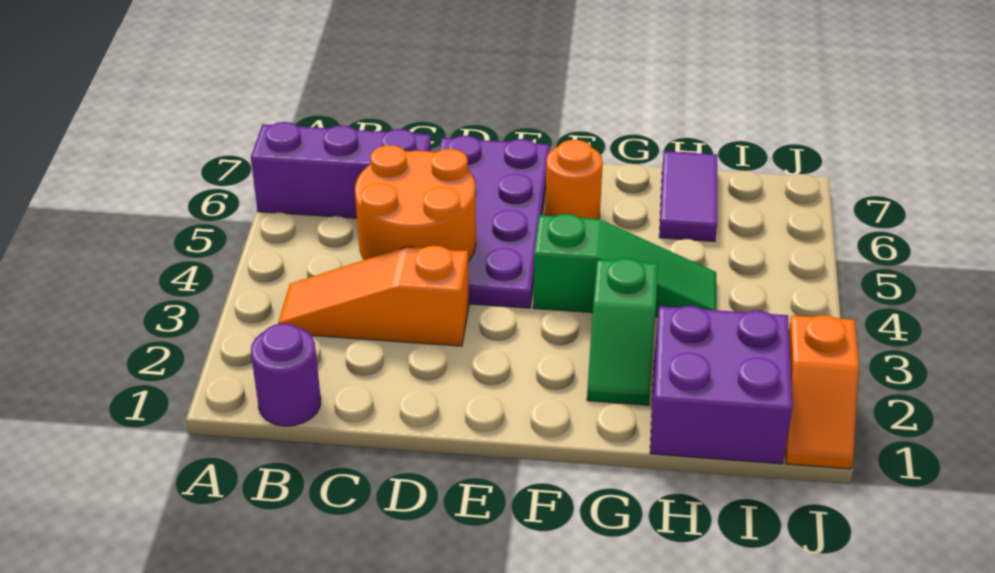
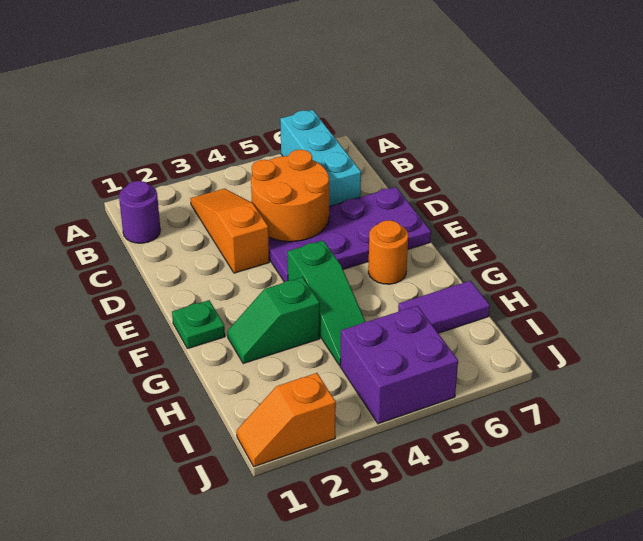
purple 1x3 brick [251,122,431,218] -> cyan 1x3 brick [280,110,361,206]
none -> green 1x1 plate [172,300,225,349]
purple 2x2 brick [650,306,793,464] -> purple 2x2 brick moved to [340,306,458,424]

